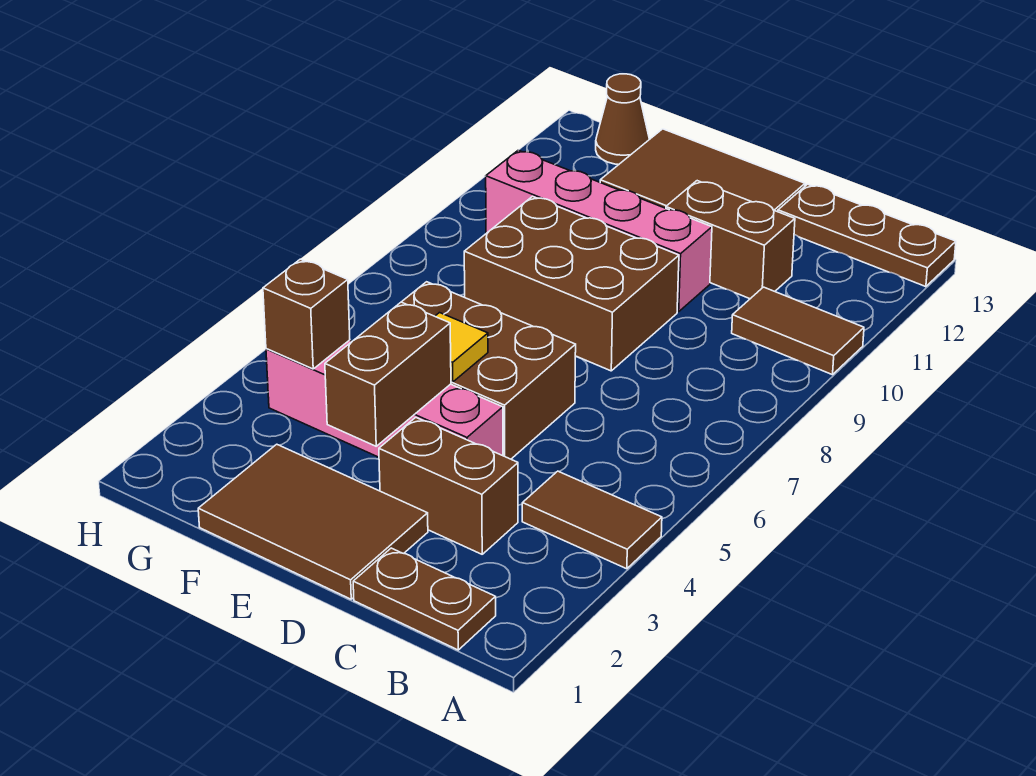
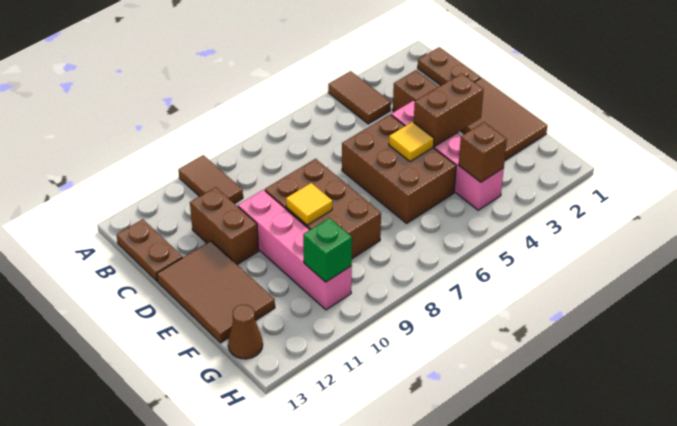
brown 1x3 plate [778,184,956,287] -> brown 1x2 plate [117,219,183,281]
none -> yellow 1x1 tile [286,183,332,225]
none -> green 1x1 brick [303,218,352,282]

